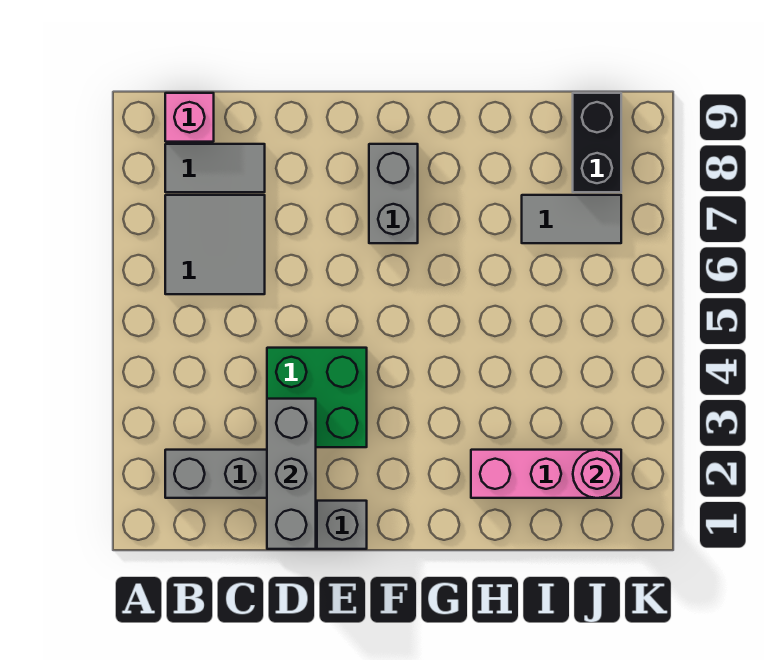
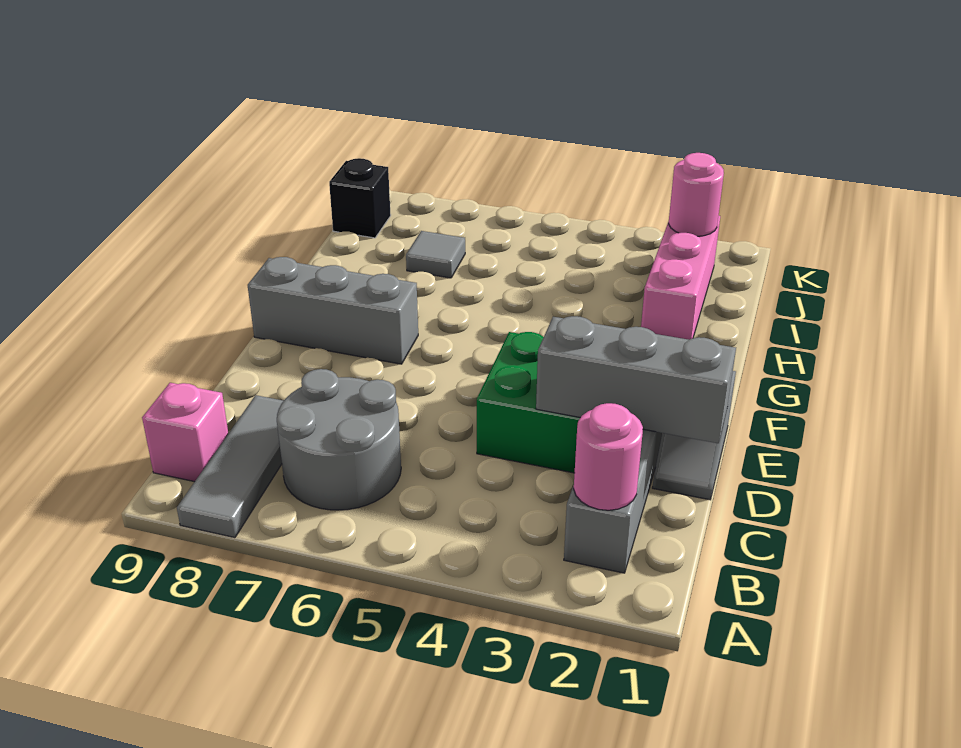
none -> pink 1x1 round brick [574,403,643,510]
grey 2x2 tile [165,195,265,294] -> grey 2x2 round brick [277,369,401,510]
grey 1x2 tile [165,144,265,192] -> grey 1x3 tile [177,395,283,538]
grey 1x2 brick [369,144,418,243] -> grey 1x3 brick [248,257,418,364]
grey 1x2 tile [522,195,621,243] -> grey 1x1 tile [406,231,465,278]
black 1x2 brick [573,93,621,192] -> black 1x1 brick [329,158,391,238]

